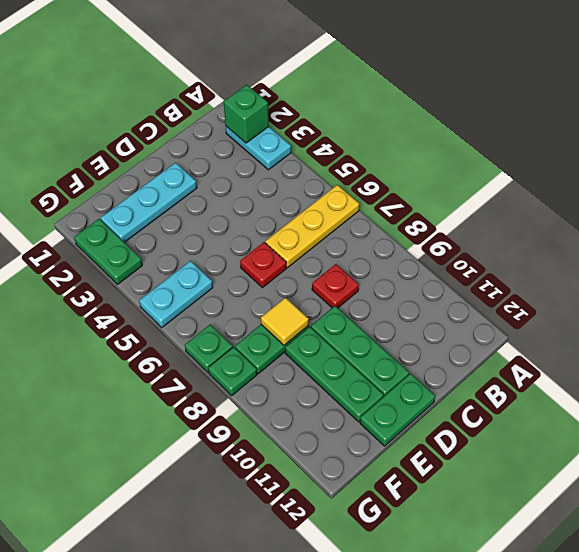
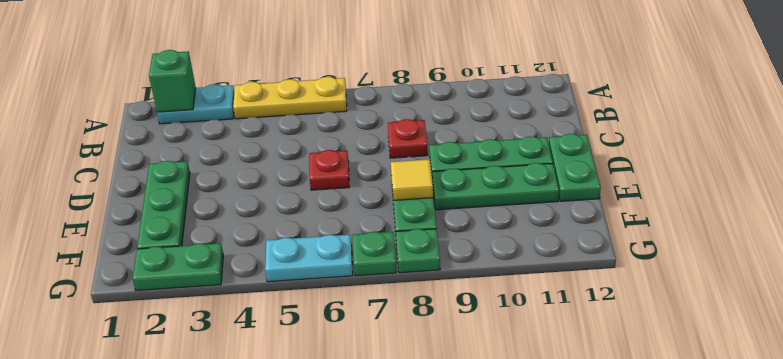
yellow 1x3 plate [265,185,359,268] -> yellow 1x3 plate turned to [233,77,347,119]
cyan 1x3 plate [101,163,197,242] -> green 1x3 plate [137,161,190,249]
cyan 1x2 plate [139,261,213,328] -> cyan 1x2 plate turned to [265,235,353,282]

